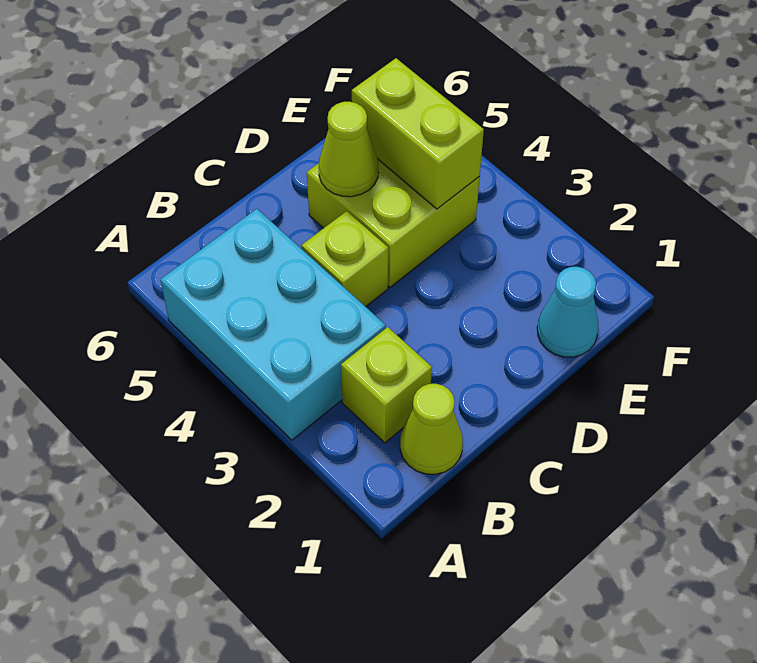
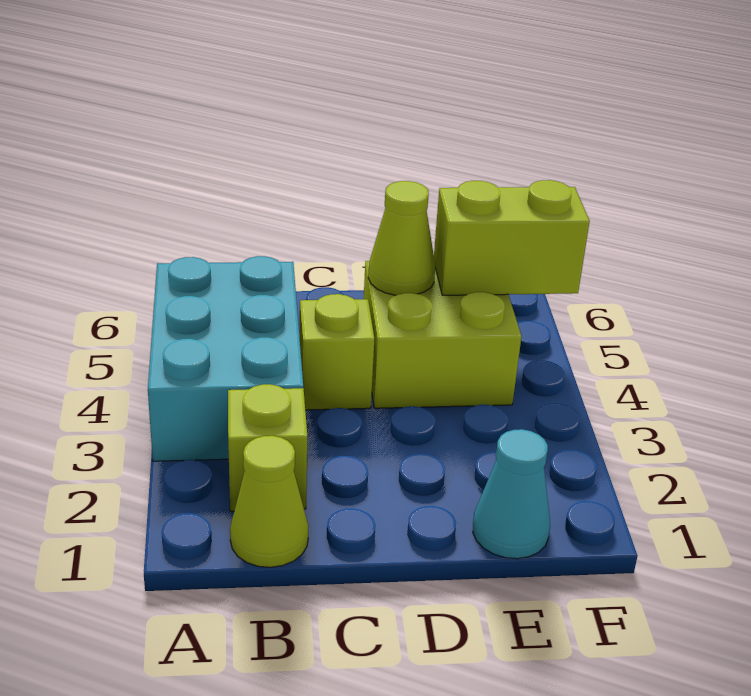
lime 1x2 brick [352,58,484,209] -> lime 1x2 brick turned to [434,180,590,295]

